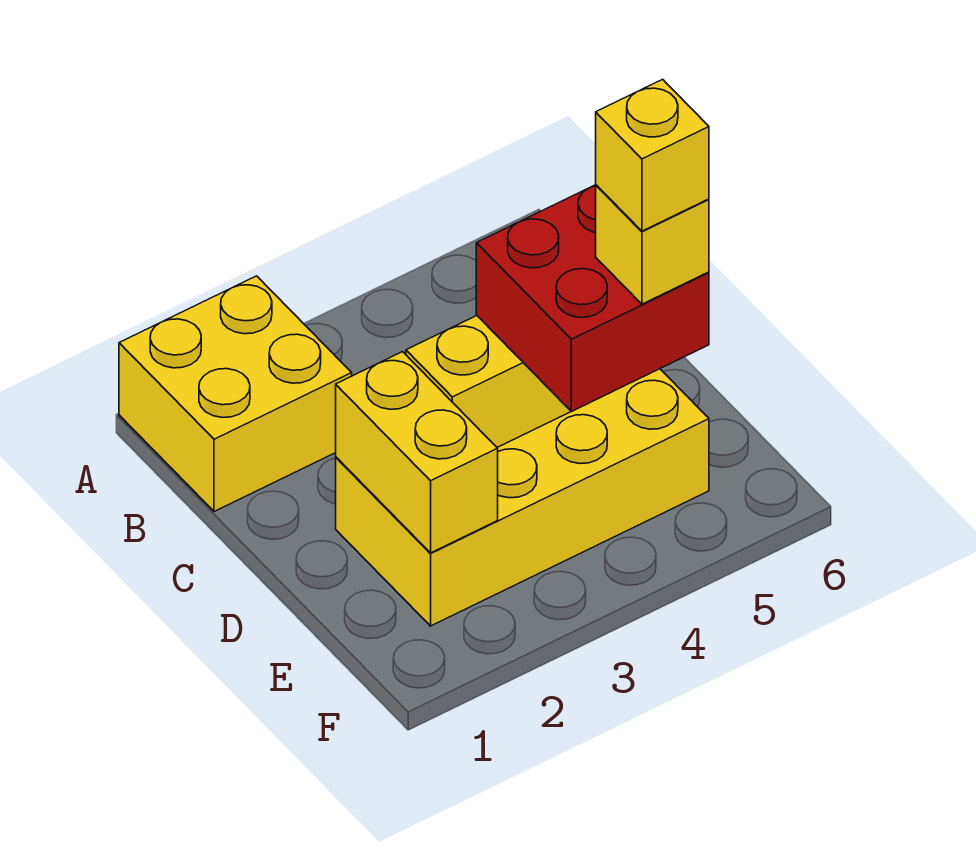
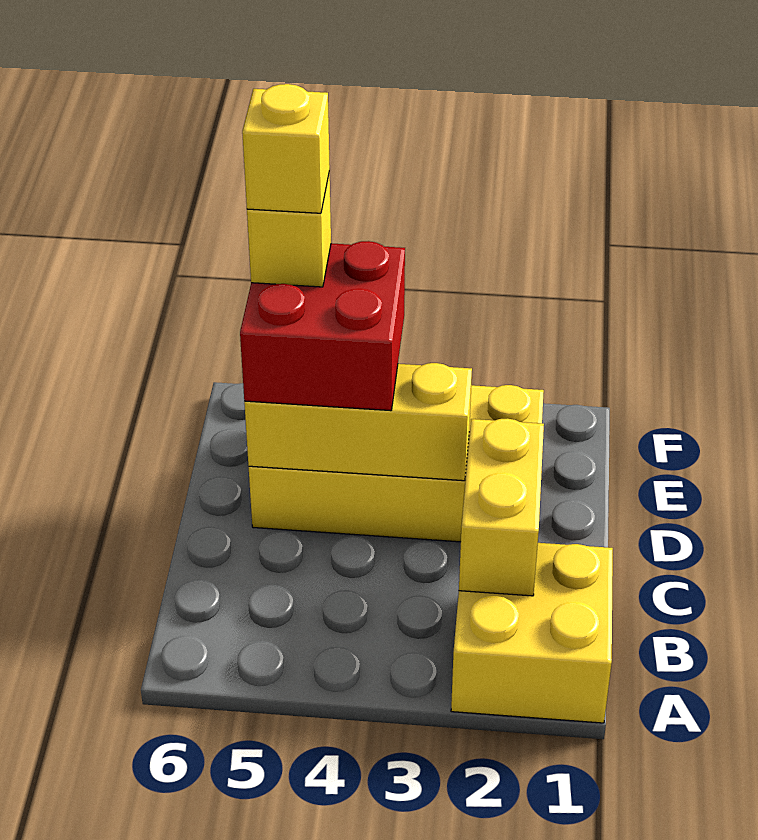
yellow 1x2 brick [336,352,498,553] -> yellow 1x2 brick moved to [459,418,544,596]

